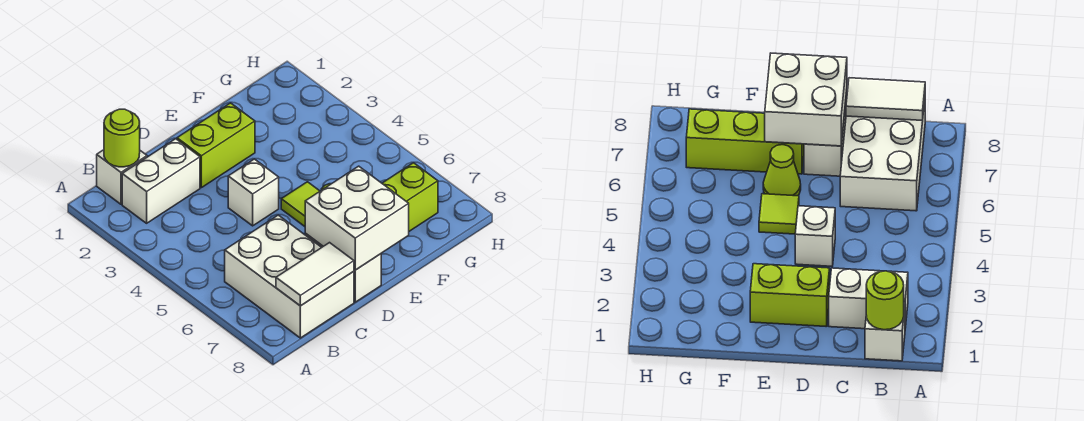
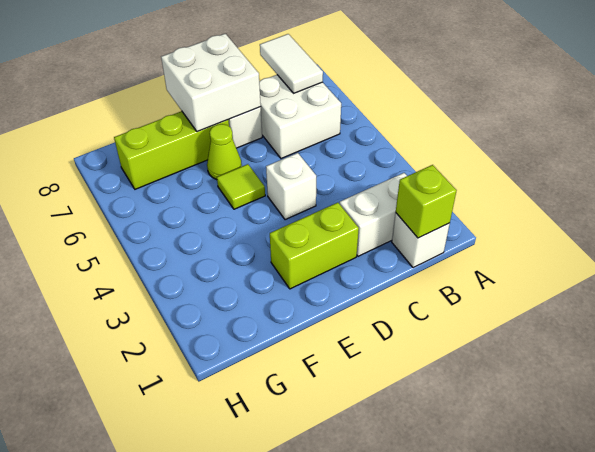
lime 1x1 round brick [104,109,140,167] -> lime 1x1 brick [396,165,457,238]
white 2x3 brick [225,215,354,338] -> white 2x2 brick [259,75,341,159]
white 1x2 tile [276,243,354,306] -> white 1x2 tile turned to [260,34,323,93]

